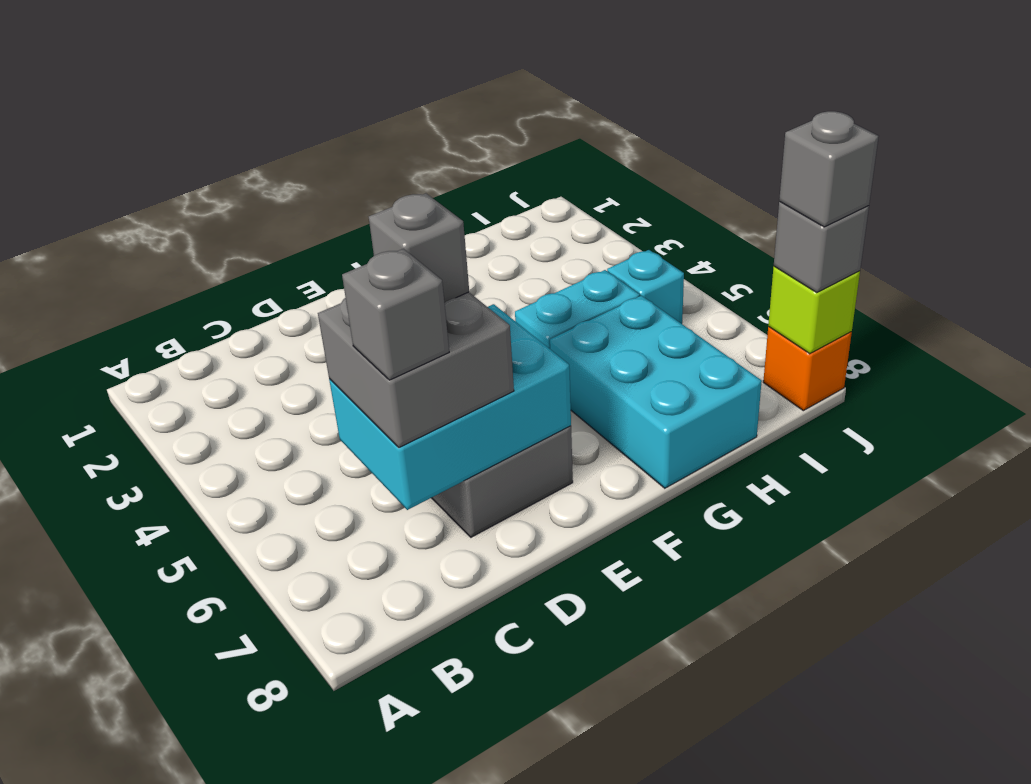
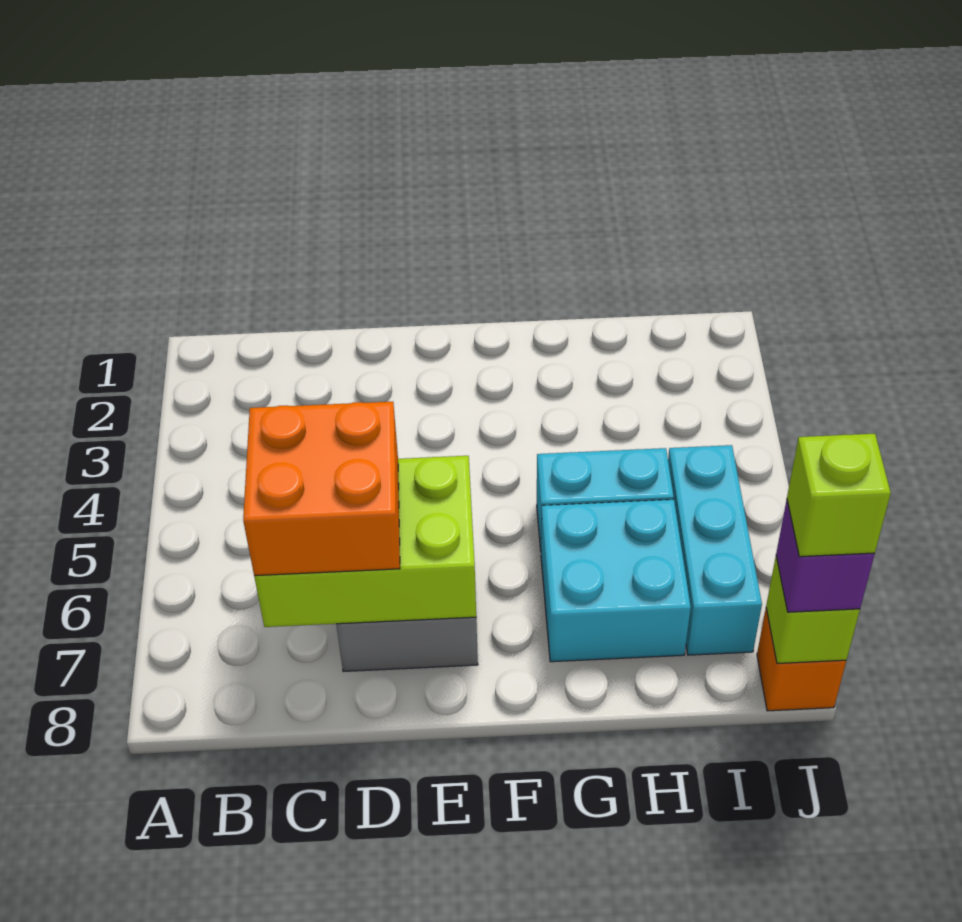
cyan 2x3 brick [329,304,571,510] -> lime 2x3 brick [254,456,476,627]
grey 2x2 brick [318,292,514,448] -> orange 2x2 brick [243,402,400,576]
grey 1x1 brick [342,249,449,380] -> none
grey 1x1 brick [369,193,469,303] -> none
cyan 2x3 brick [550,296,762,488] -> cyan 2x2 brick [541,499,691,662]
cyan 1x1 brick [607,250,684,324] -> cyan 1x3 brick [668,445,762,655]
grey 1x1 brick [774,202,869,293] -> purple 1x1 brick [776,500,875,612]
grey 1x1 brick [779,111,879,227] -> lime 1x1 brick [787,434,891,557]

